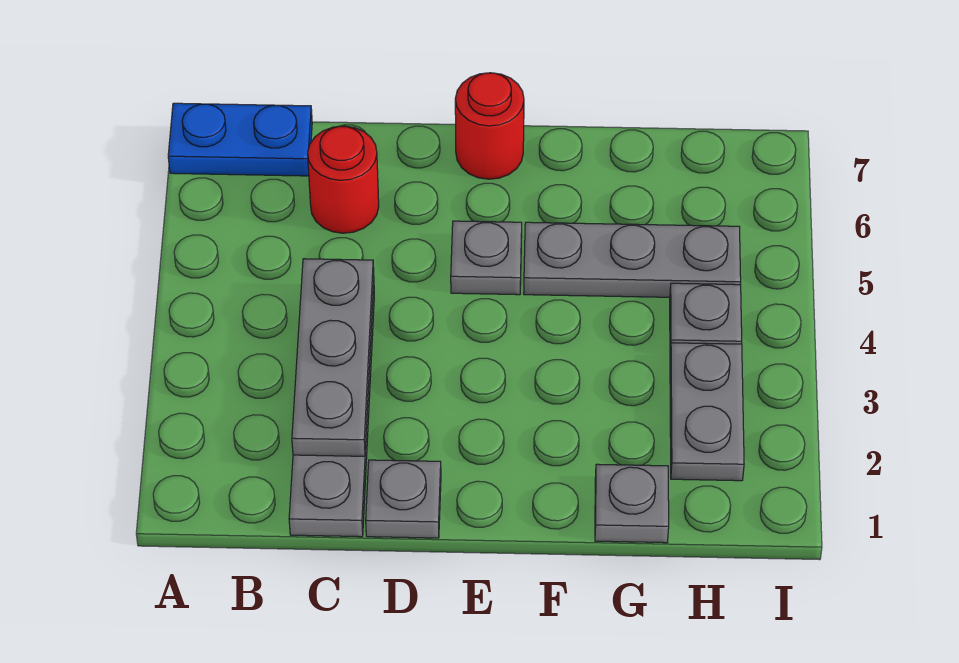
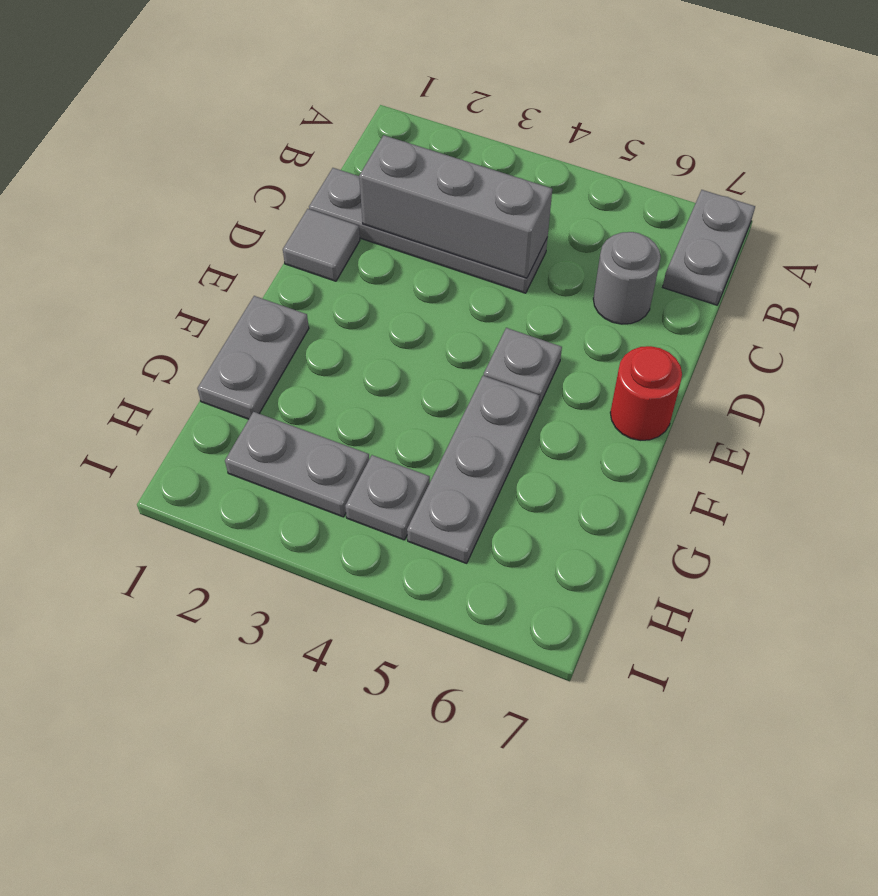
blue 1x2 plate [168,103,312,176] -> grey 1x2 plate [663,190,755,305]
grey 1x3 plate [292,259,374,456] -> grey 1x3 brick [359,135,552,278]
red 1x1 round brick [308,126,379,233] -> grey 1x1 round brick [593,232,661,324]
grey 1x1 plate [366,460,441,538] -> grey 1x1 tile [283,209,360,281]
grey 1x1 plate [595,464,669,543] -> grey 1x2 plate [197,296,309,419]

